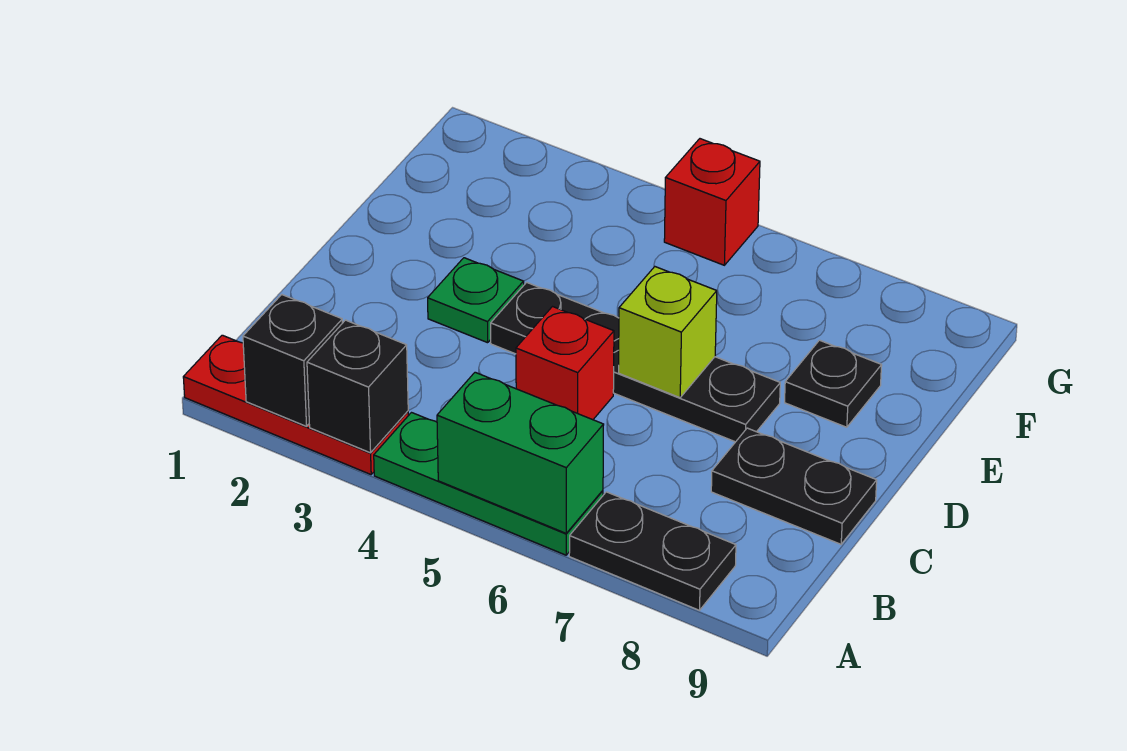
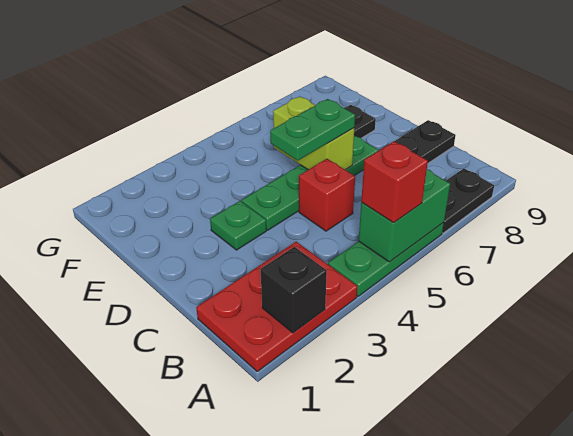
red 1x3 plate [183,335,408,474] -> red 2x3 plate [196,242,357,372]
black 1x1 brick [307,320,408,453] -> none
black 1x4 plate [491,282,780,442] -> green 1x4 plate [242,136,378,230]
none -> green 1x2 plate [270,99,355,161]
lime 1x1 brick [619,267,717,398] -> lime 1x2 brick [273,96,354,170]
red 1x1 brick [664,139,760,265] -> red 1x1 brick moved to [361,141,428,223]

